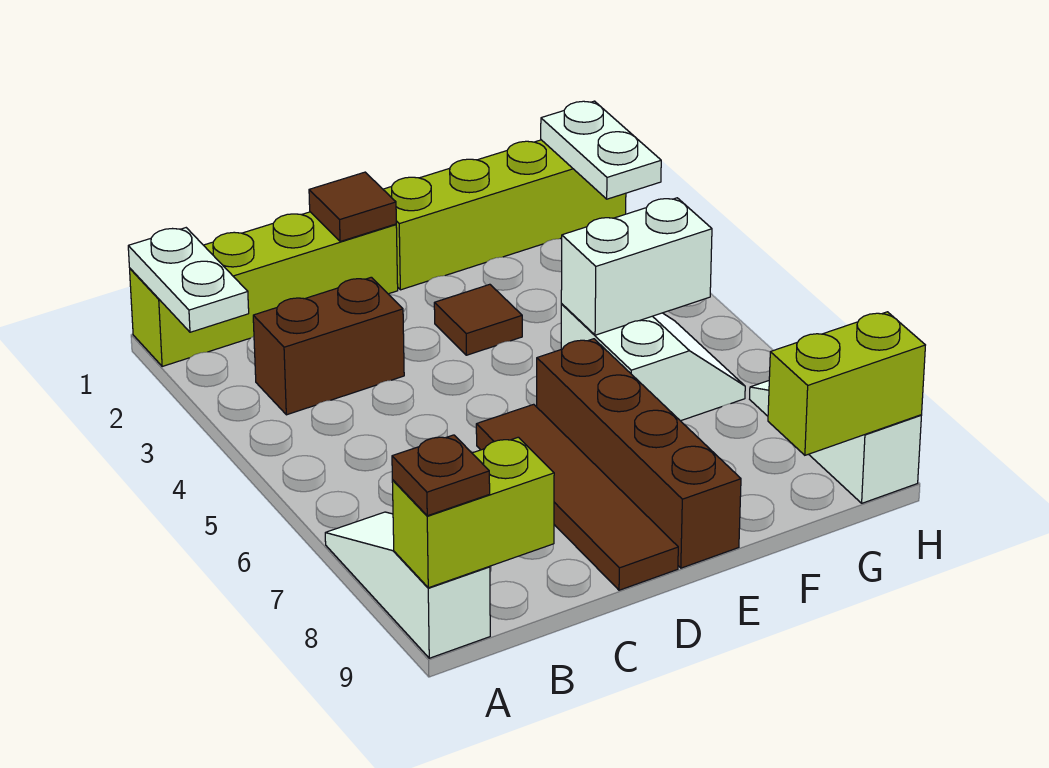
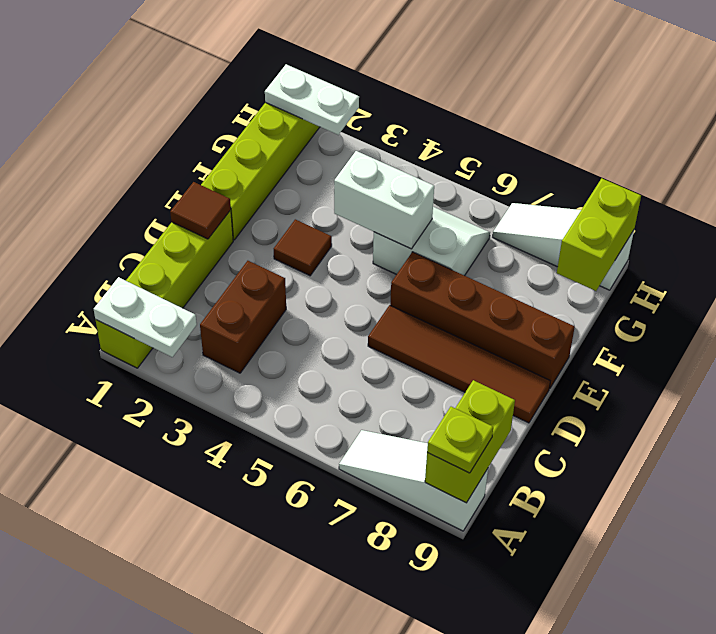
brown 1x1 plate [392,435,490,516] -> lime 1x1 plate [427,407,493,473]
white 1x2 brick [561,198,712,335] -> white 1x2 brick turned to [334,151,434,249]

